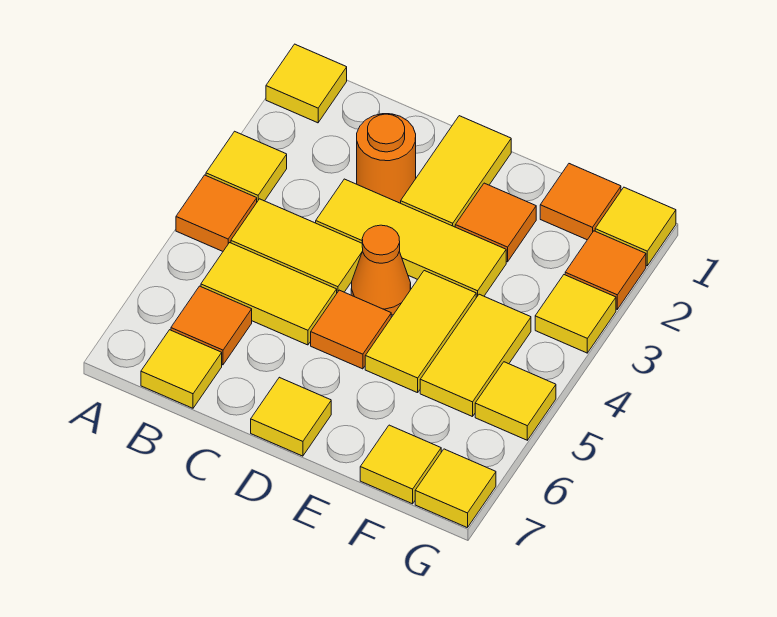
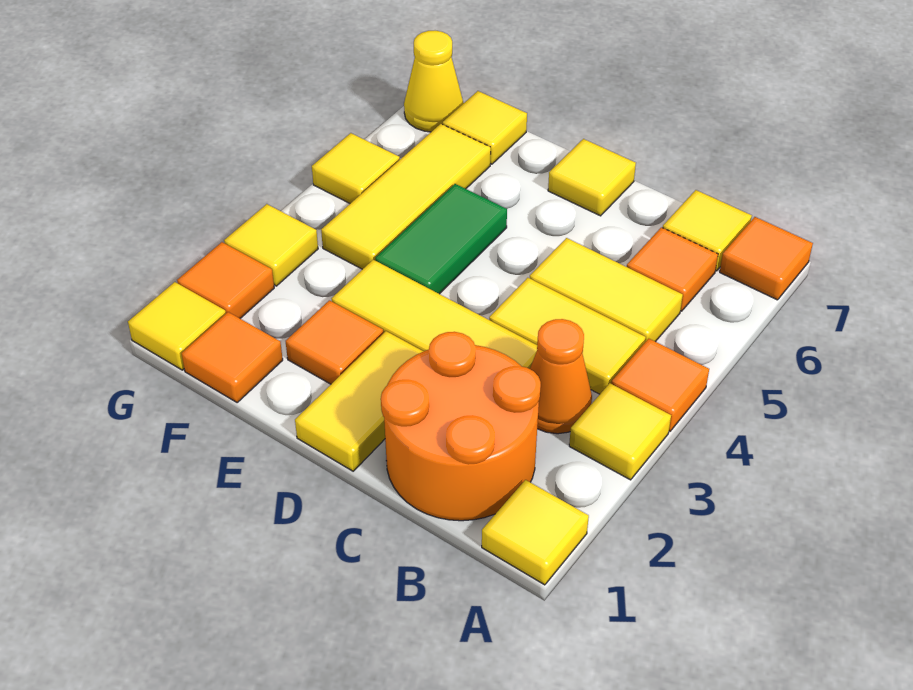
orange 1x1 round brick [357,114,416,203] -> orange 2x2 round brick [381,332,541,521]
orange 1x1 cone [351,225,411,315] -> orange 1x1 cone moved to [530,319,592,434]
orange 1x1 tile [311,290,391,369] -> orange 1x1 tile moved to [720,217,813,300]
yellow 1x2 tile [365,271,476,393] -> green 1x2 tile [375,184,507,294]
yellow 1x2 tile [420,294,531,417] -> yellow 1x3 tile [321,124,491,269]
yellow 1x1 tile [415,449,496,528] -> yellow 1x1 cone [404,31,463,132]

